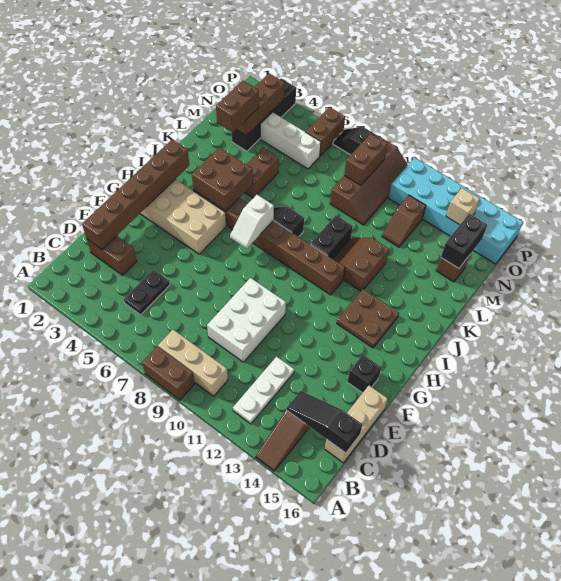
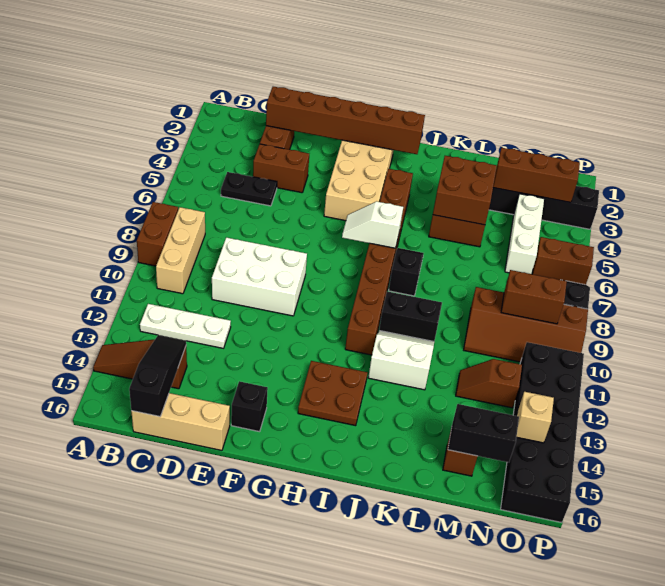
brown 2x2 brick [192,147,253,211] -> brown 2x2 brick moved to [433,156,497,225]
brown 2x2 slope [333,238,389,291] -> white 2x2 slope [368,331,434,390]
brown 1x2 brick [216,80,259,132] -> brown 1x2 brick moved to [253,144,309,193]
cyan 2x6 brick [389,158,523,264] -> black 2x6 brick [501,342,584,523]

